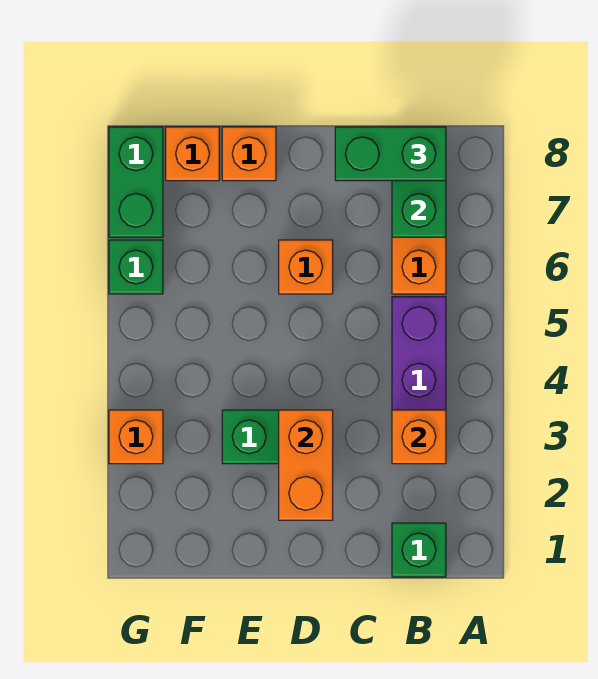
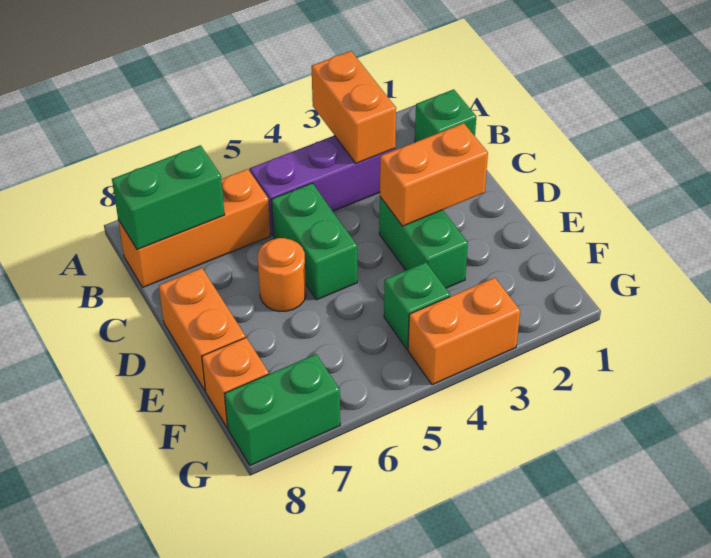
orange 1x1 brick [392,410,446,464] -> orange 1x2 brick [312,51,396,163]
green 1x2 brick [335,127,446,181] -> green 1x2 brick moved to [272,183,357,300]
orange 1x1 brick [279,240,333,294] -> orange 1x1 round brick [258,238,306,312]
orange 1x1 brick [222,127,276,181] -> orange 1x2 brick [159,268,245,391]
orange 1x1 brick [109,410,163,464] -> orange 1x2 brick [408,278,520,385]
green 1x1 brick [109,240,163,294] -> green 1x1 brick moved to [384,262,450,349]

